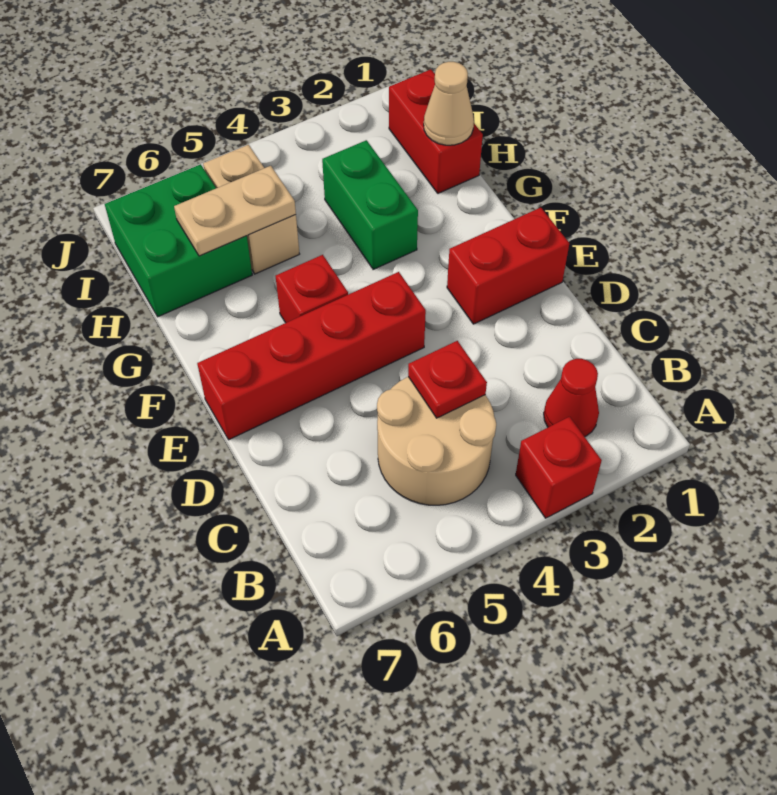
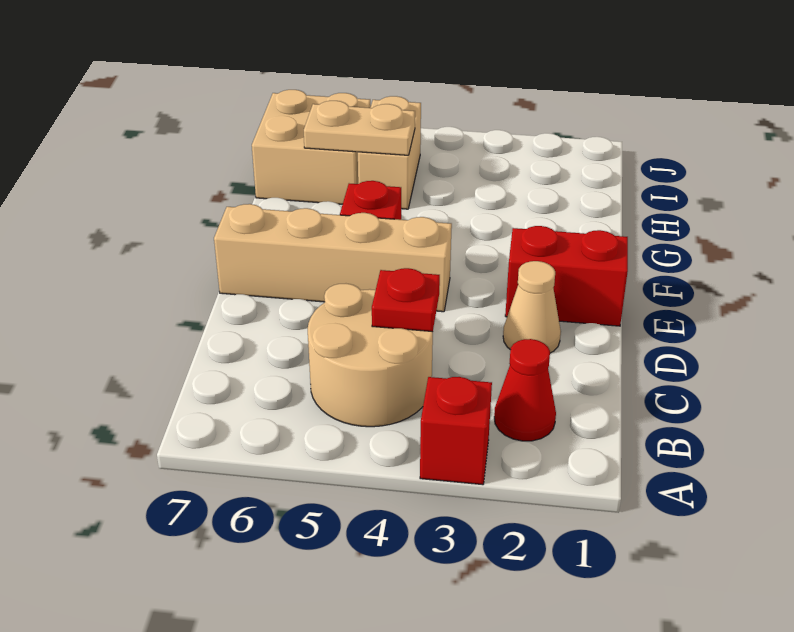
red 1x4 brick [197,272,426,440] -> tan 1x4 brick [214,204,452,312]
green 1x2 brick [322,140,418,269] -> none
red 1x2 brick [389,69,483,193] -> none
tan 1x1 cone [424,62,474,145] -> tan 1x1 cone moved to [503,261,561,353]
green 2x2 brick [105,164,252,317] -> tan 2x2 brick [252,90,371,204]

